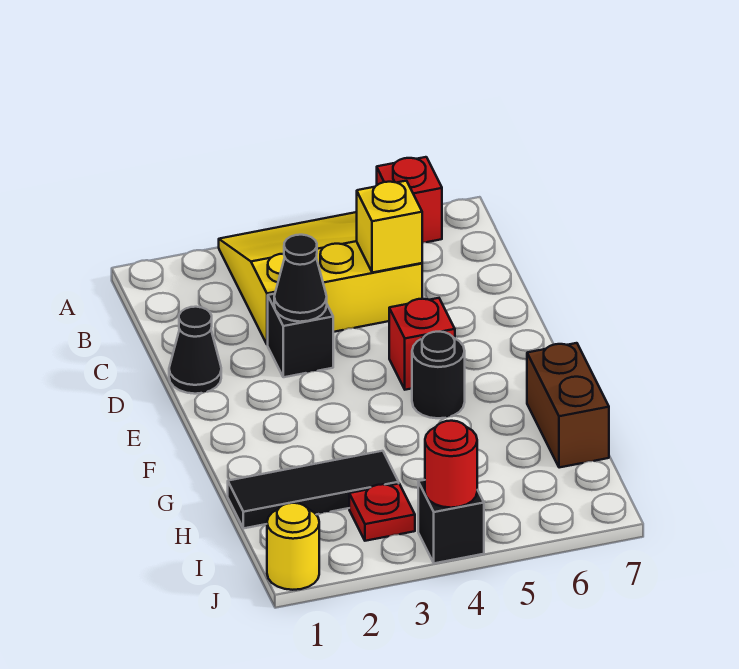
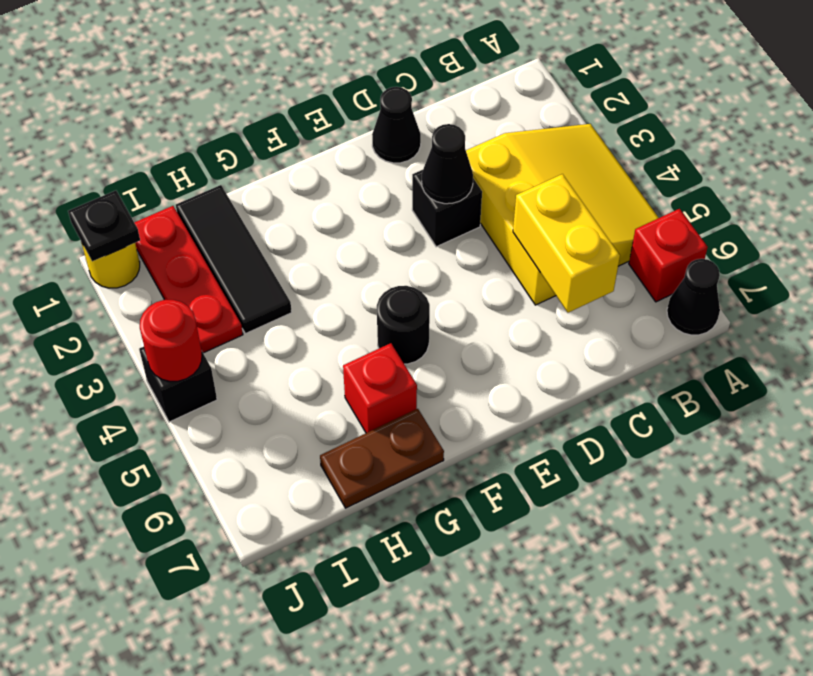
none -> black 1x1 cone [667,259,720,335]
yellow 1x1 brick [357,181,422,273] -> yellow 1x2 brick [513,174,620,313]
red 1x1 brick [389,298,455,390] -> red 1x1 brick moved to [343,343,417,433]
brown 1x2 brick [527,343,609,468] -> brown 1x2 plate [320,409,444,508]
red 1x1 plate [349,484,415,541] -> red 1x3 plate [134,206,243,353]
none -> black 1x1 plate [68,191,140,261]

